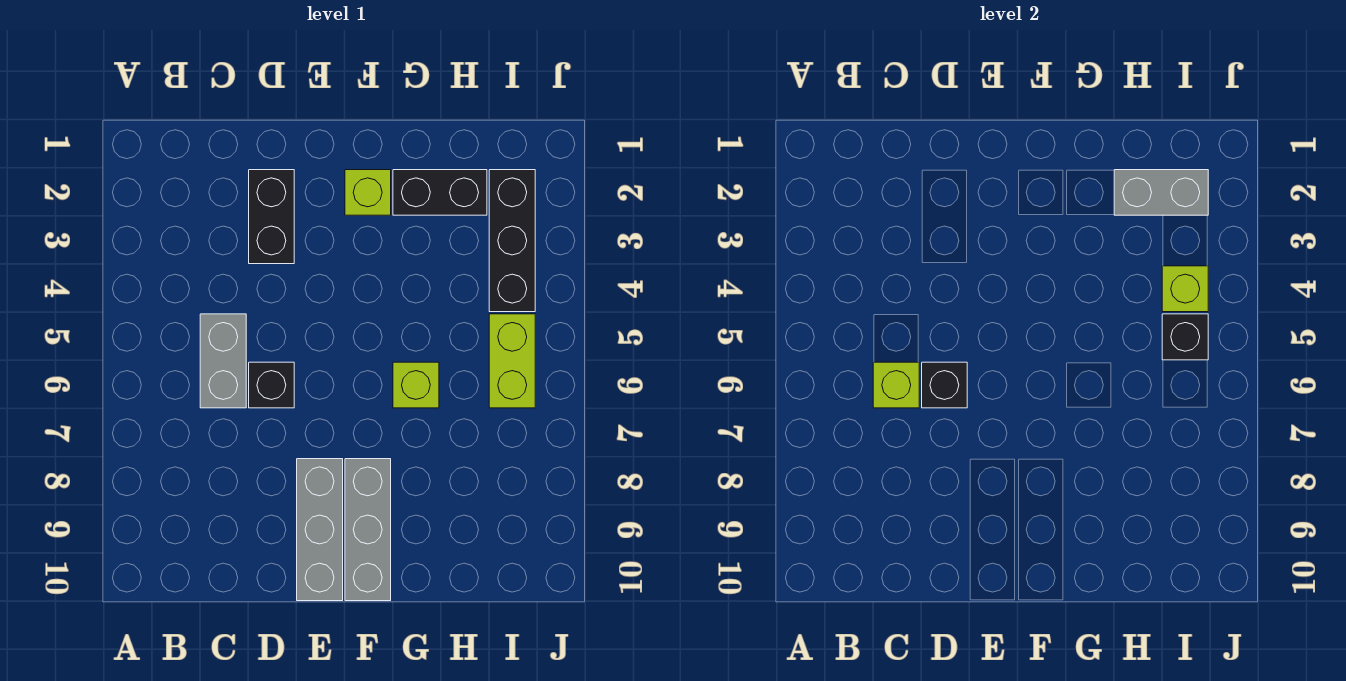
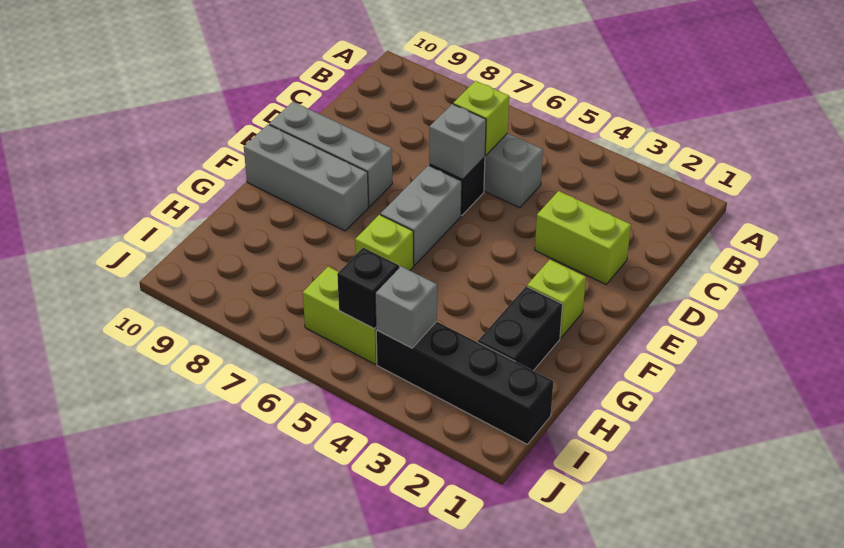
black 1x2 brick [249,170,294,264] -> lime 1x2 brick [535,191,631,284]
black 1x1 brick [922,362,967,408] -> grey 1x1 brick [429,104,486,179]
grey 1x2 brick [1114,170,1208,215] -> grey 1x2 brick moved to [381,165,462,265]
black 1x3 brick [489,170,535,312] -> black 1x4 brick [376,322,553,444]
lime 1x1 brick [1162,266,1208,312] -> grey 1x1 brick [375,266,437,348]

